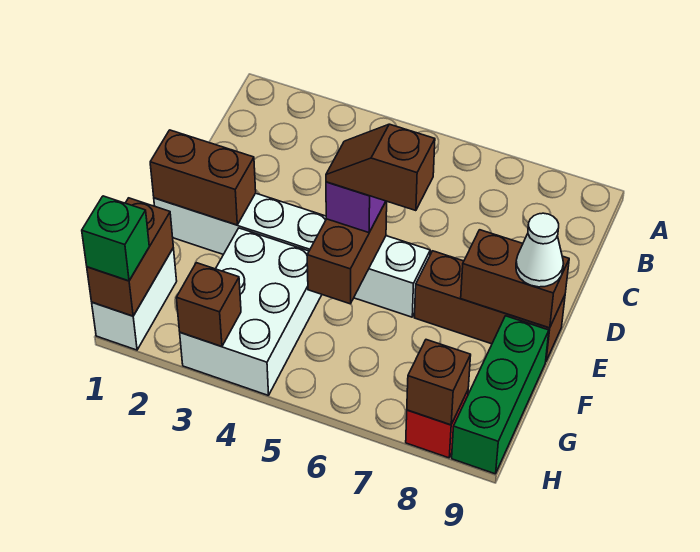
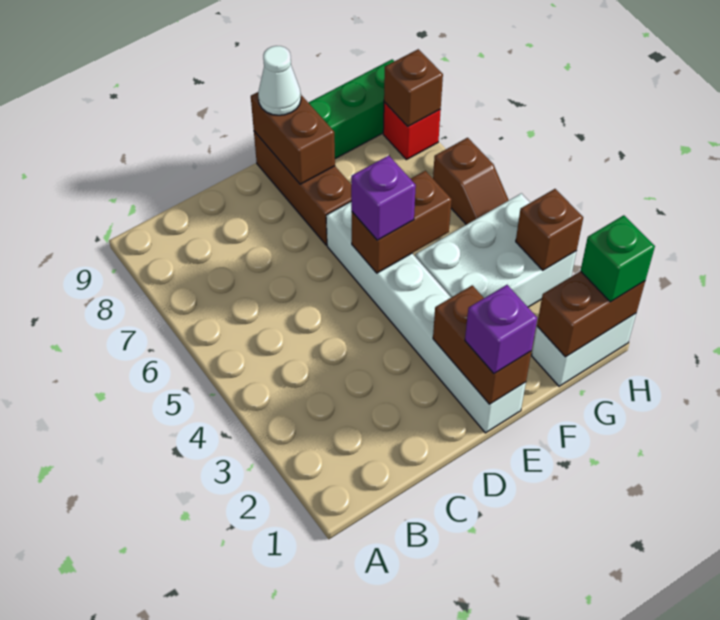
none -> purple 1x1 brick [465,285,537,374]
brown 1x2 slope [326,124,435,211] -> brown 1x2 slope moved to [433,138,509,225]

